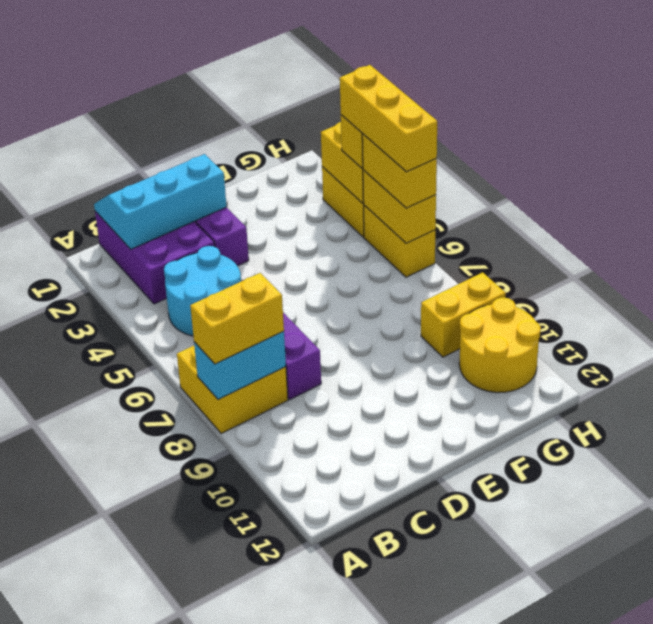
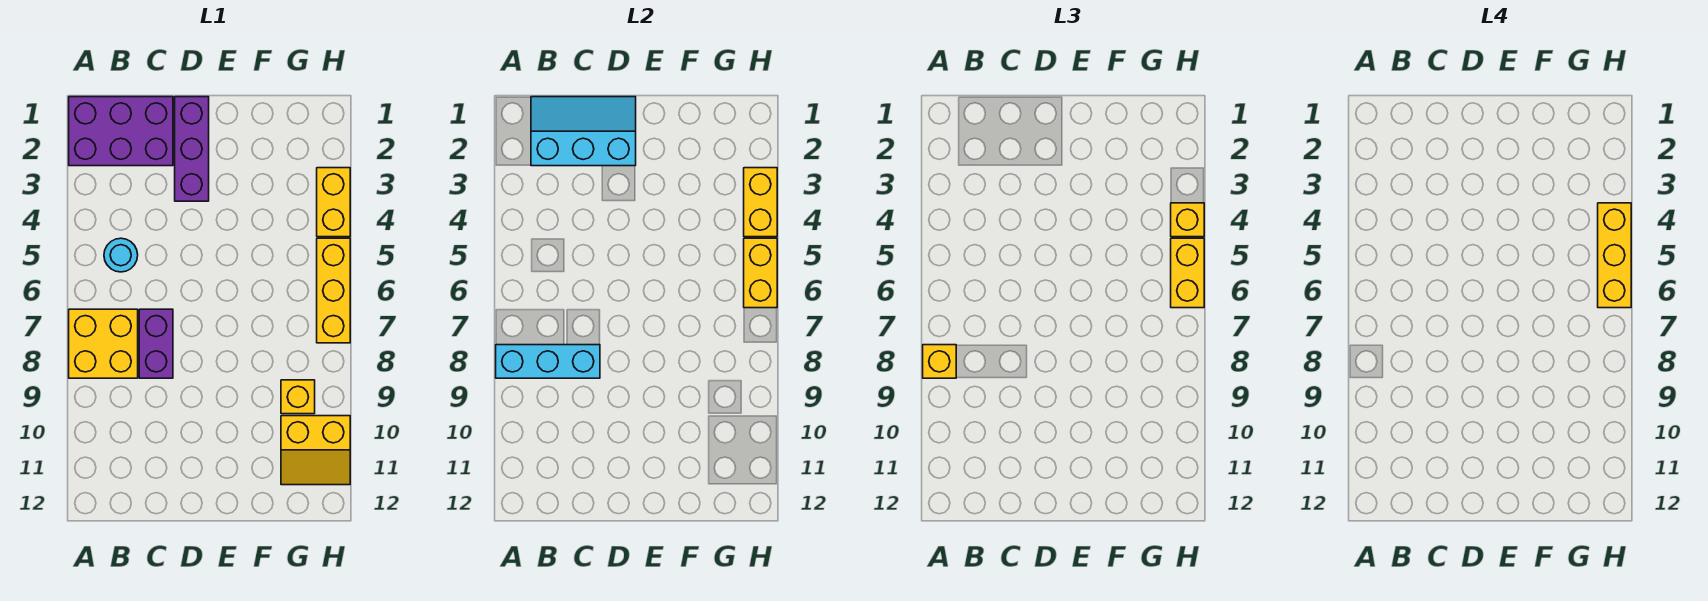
cyan 1x2 brick [194,331,286,400] -> cyan 1x3 brick [496,345,600,378]
yellow 1x2 brick [190,273,284,364] -> yellow 1x1 brick [923,345,956,378]
purple 2x3 brick [95,211,215,304] -> purple 2x3 brick turned to [69,97,173,166]
cyan 2x2 round brick [164,246,241,336] -> cyan 1x1 round brick [104,238,138,272]
yellow 1x2 brick [421,272,506,357] -> yellow 1x1 brick [281,380,315,414]
yellow 2x2 round brick [459,297,541,392] -> yellow 2x2 slope [281,416,350,485]
yellow 1x2 brick [364,205,435,277] -> yellow 1x3 brick [317,238,350,343]

